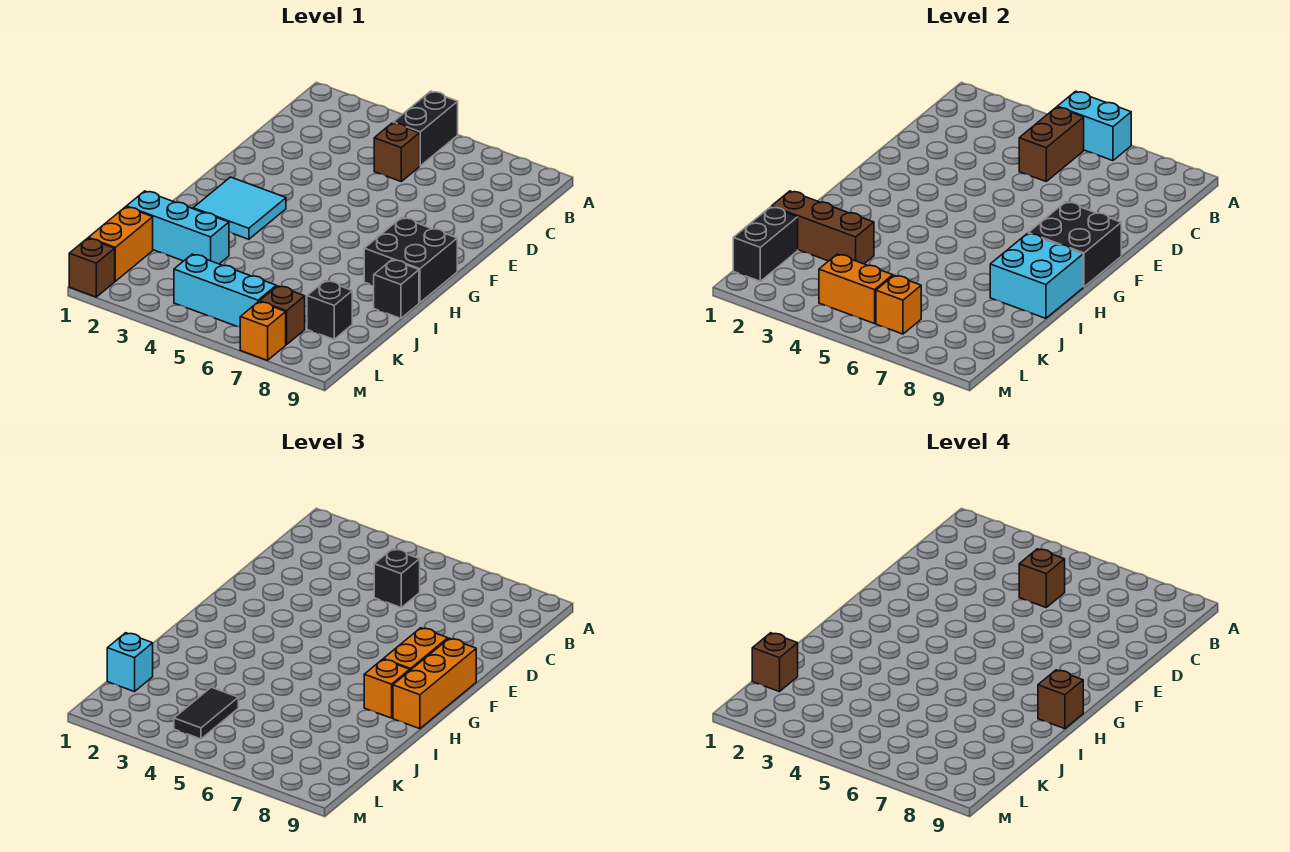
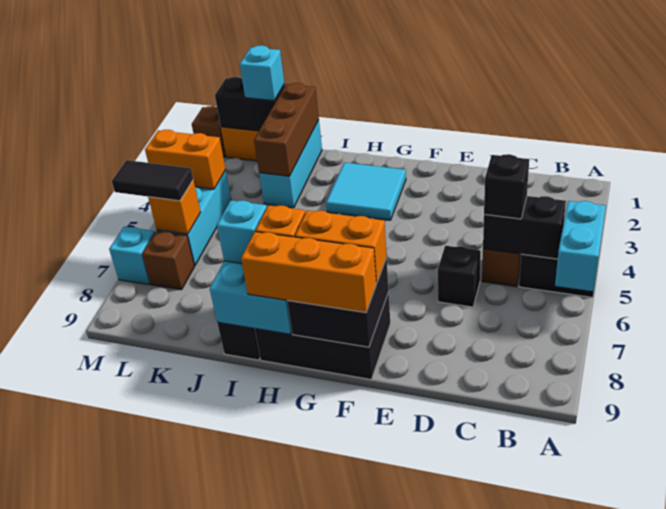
brown 1x2 brick [1019,107,1084,181] -> black 1x2 brick [483,196,566,259]
brown 1x1 brick [1019,549,1065,607] -> none
black 2x2 brick [364,218,457,303] -> black 2x3 brick [255,292,390,379]
brown 1x1 brick [1038,670,1083,729] -> none
none -> cyan 1x1 brick [217,200,267,263]
brown 1x1 brick [752,633,798,692] -> none
black 1x2 tile [174,687,238,739] -> black 1x2 tile moved to [112,160,193,201]
black 1x1 brick [307,281,352,339] -> black 1x1 brick moved to [438,246,481,307]
orange 1x2 brick [819,254,893,324] -> orange 1x2 brick turned to [145,130,226,189]
orange 1x1 brick [240,302,286,360] -> cyan 1x1 brick [109,227,155,284]

